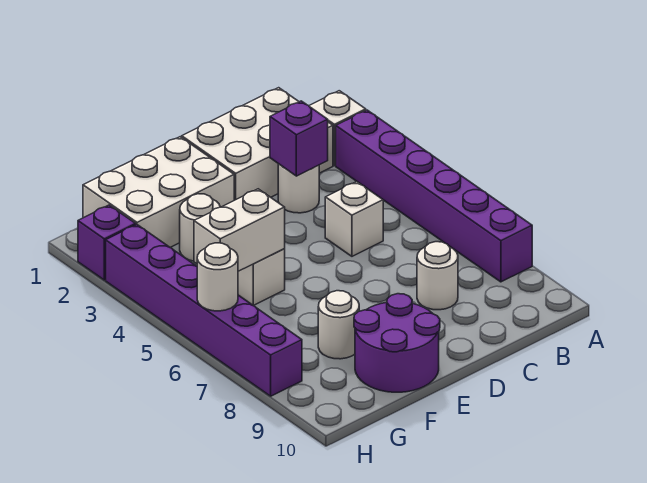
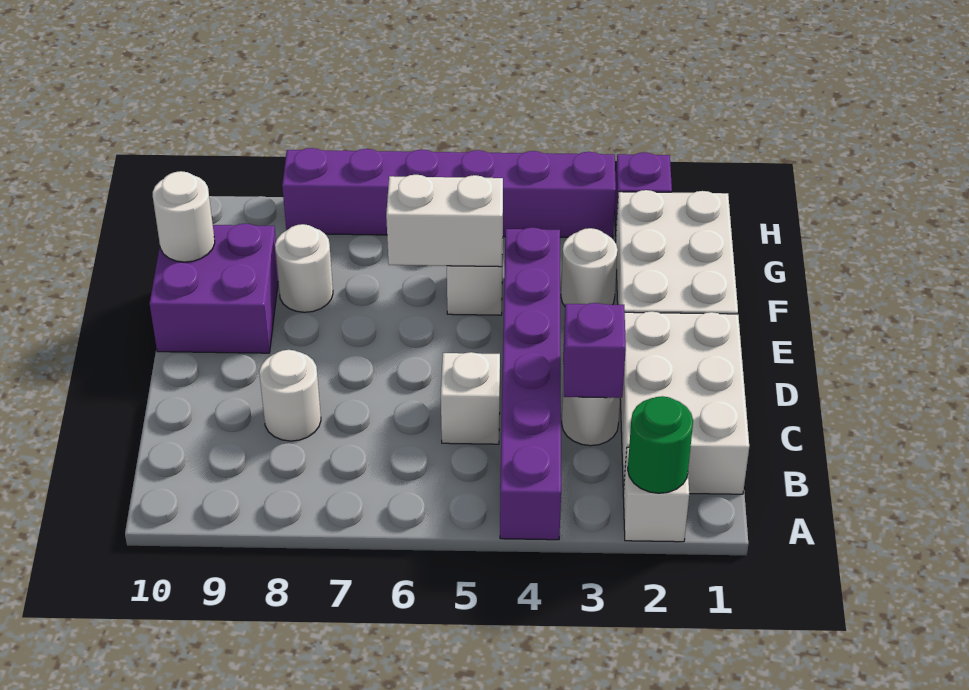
none -> green 1x1 round brick [628,396,693,493]
purple 1x6 brick [336,110,532,282] -> purple 1x6 brick turned to [500,227,561,540]
purple 2x2 round brick [354,294,440,392] -> purple 2x2 brick [150,224,278,353]
white 1x2 brick [194,189,285,271] -> white 1x2 brick turned to [386,175,503,267]
white 1x1 round brick [197,243,238,311] -> white 1x1 round brick moved to [153,171,215,262]

